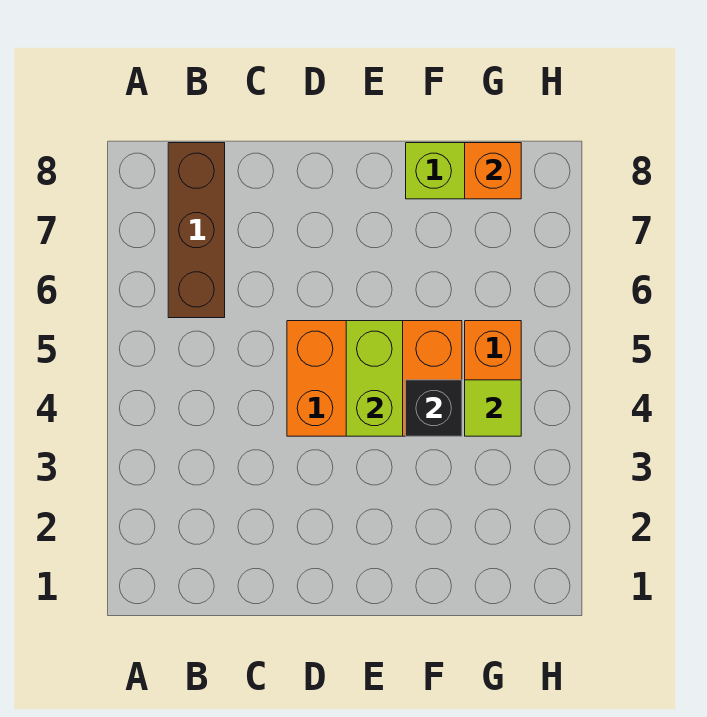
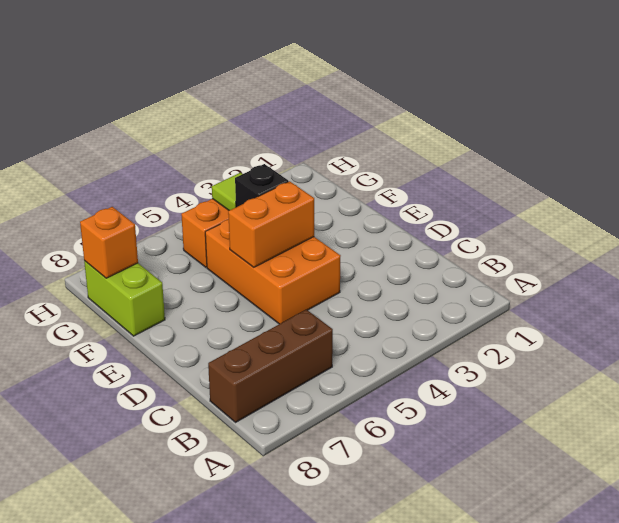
lime 1x2 brick [346,321,403,436] -> orange 1x2 brick [228,181,314,267]

